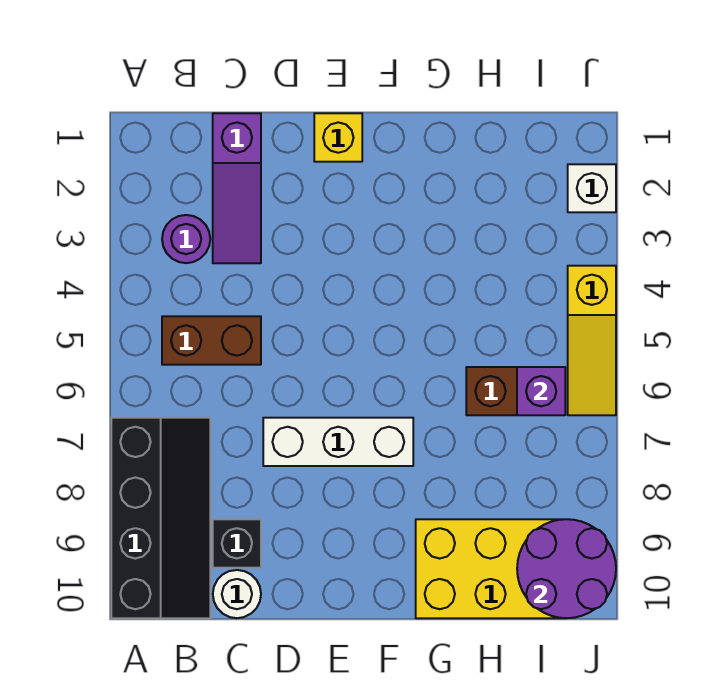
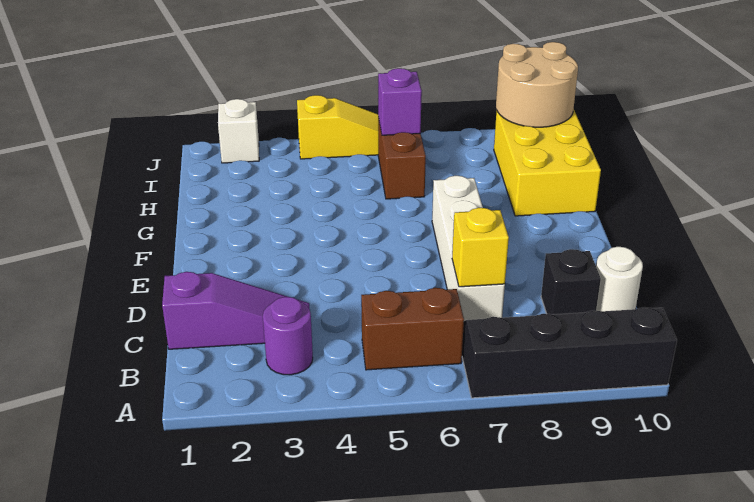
brown 1x2 brick [162,316,261,365] -> brown 1x2 brick turned to [361,288,464,370]
white 1x3 brick [263,418,413,466] -> white 1x4 brick [432,176,505,321]
yellow 1x1 brick [314,113,362,162] -> yellow 1x1 brick moved to [452,208,509,287]
purple 2x2 round brick [517,519,616,618] -> tan 2x2 round brick [496,42,578,127]

